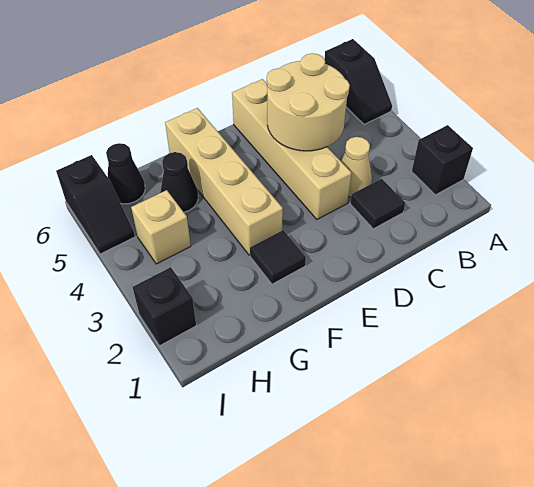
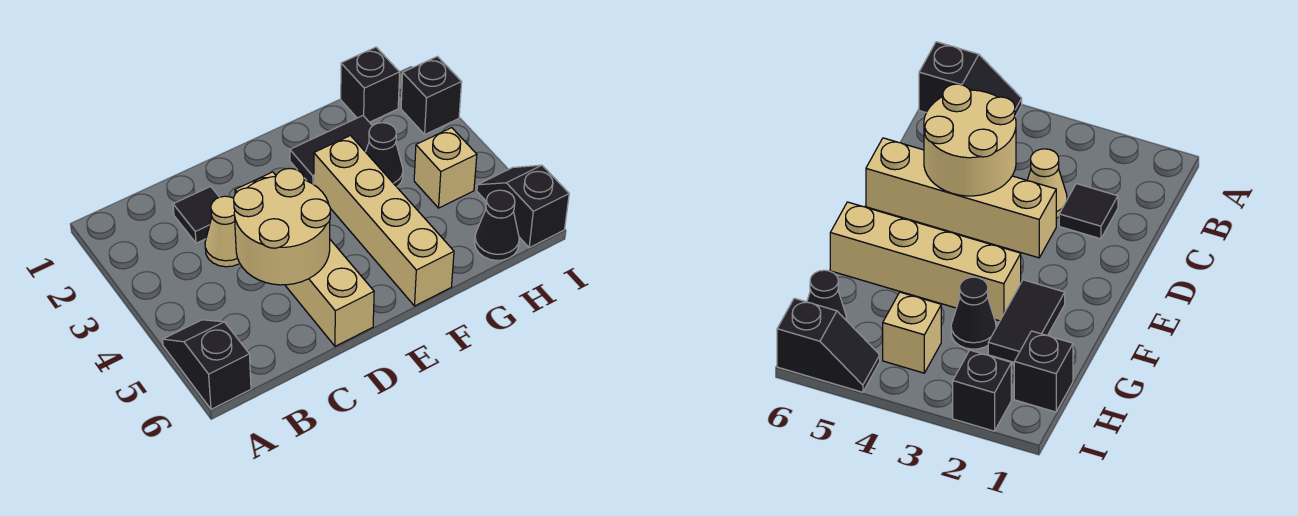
black 1x1 brick [412,125,473,195] -> black 1x1 brick moved to [341,47,400,122]
black 1x1 tile [250,230,306,284] -> black 1x2 tile [290,116,372,185]
black 1x1 cone [160,152,198,212] -> black 1x1 cone moved to [366,123,403,187]

